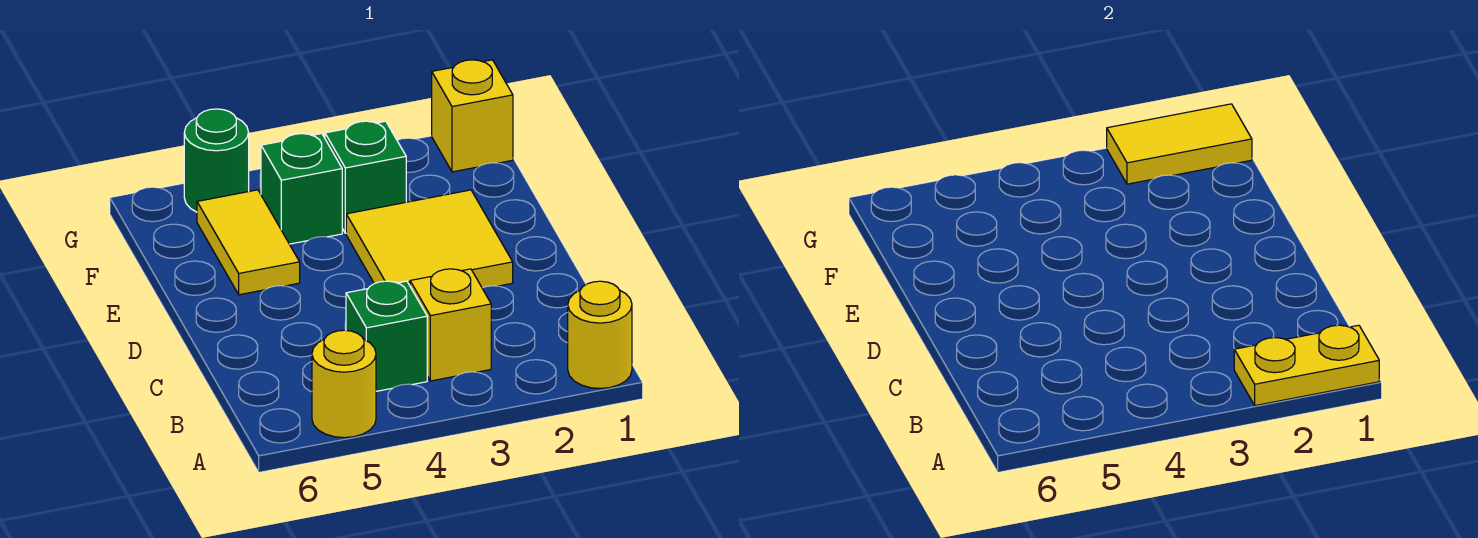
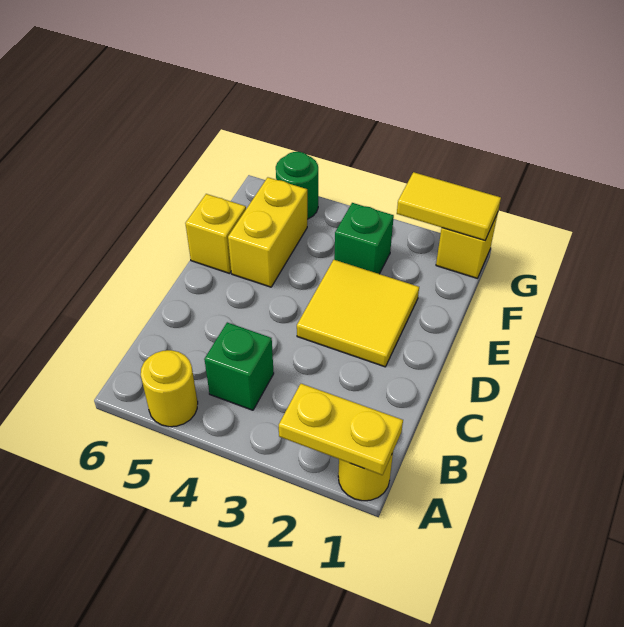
yellow 1x1 brick [410,269,491,381] -> yellow 1x1 brick moved to [185,194,246,273]
yellow 1x2 tile [197,190,300,295] -> yellow 1x2 brick [228,177,307,287]
green 1x1 brick [261,134,342,244] -> none

